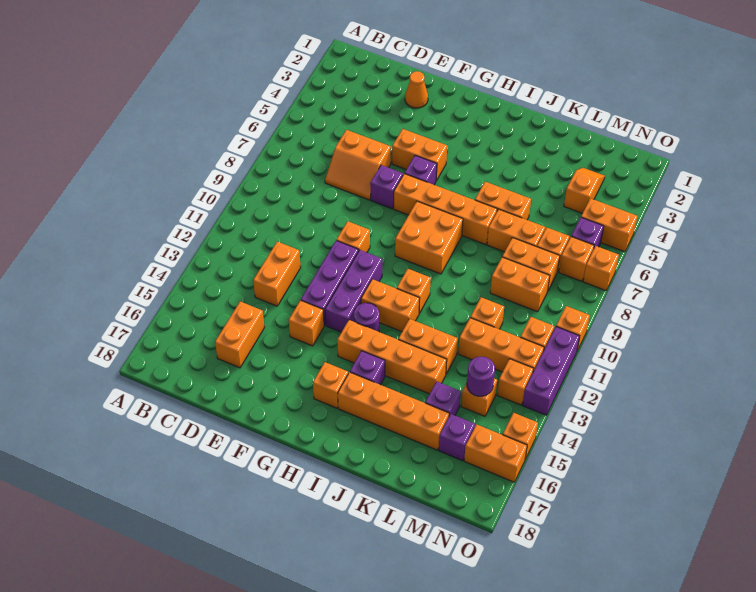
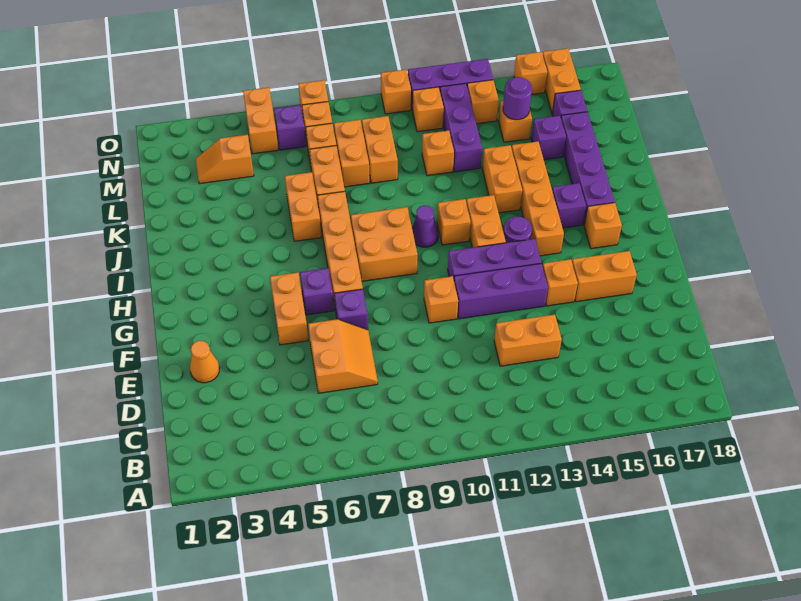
orange 1x2 brick [215,301,265,368] -> orange 1x2 brick moved to [572,251,637,302]
none -> purple 1x1 cone [412,205,438,247]
orange 1x4 brick [338,372,449,450] -> purple 1x4 brick [561,112,615,224]
orange 1x3 brick [458,318,544,372] -> purple 1x3 brick [440,83,482,172]

